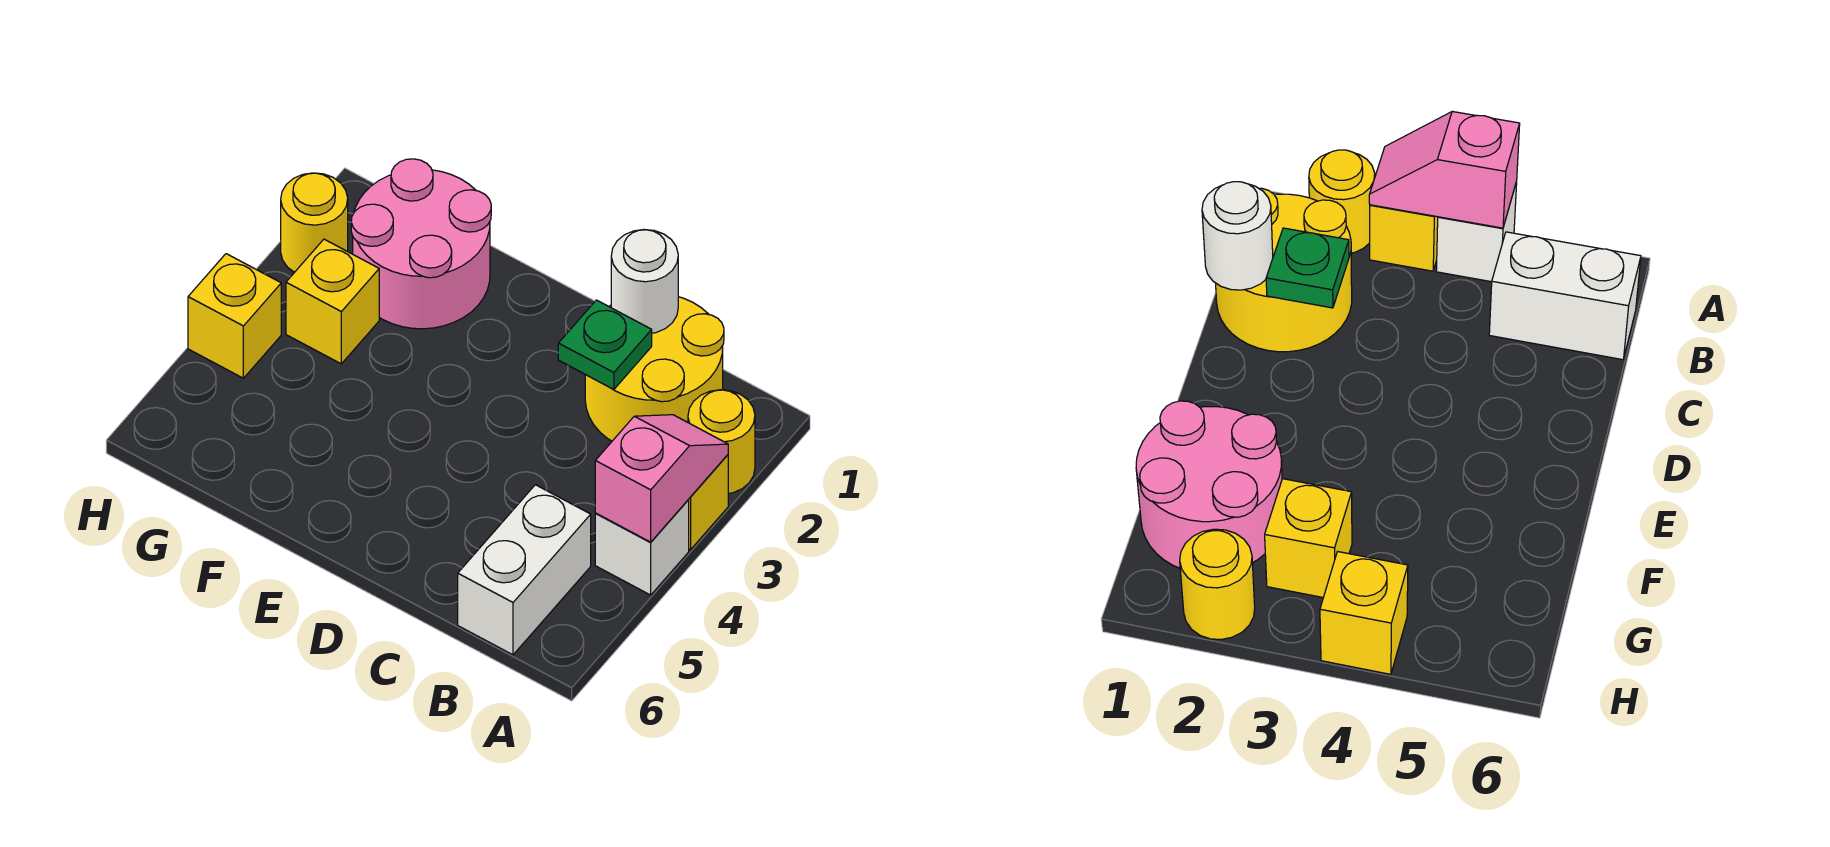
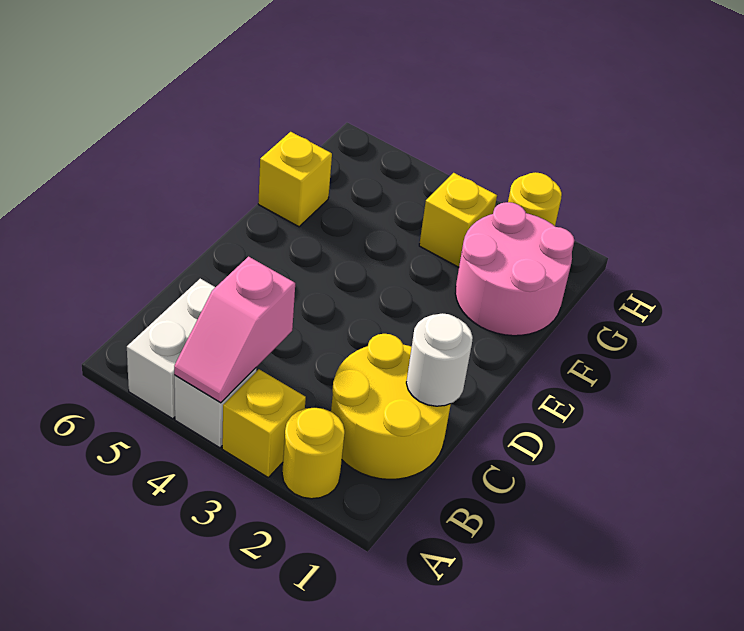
pink 1x2 slope [595,415,728,542] -> pink 1x2 slope turned to [174,257,295,403]
white 1x2 brick [458,485,591,655] -> white 1x2 brick turned to [127,279,215,419]
green 1x1 plate [558,300,652,390] -> none
yellow 1x1 brick [188,254,281,378] -> yellow 1x1 brick moved to [258,132,332,227]

